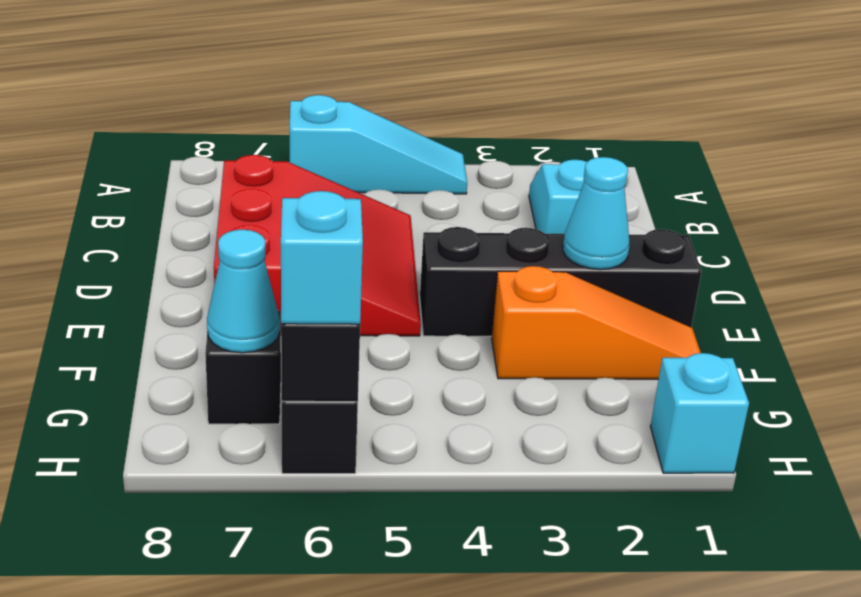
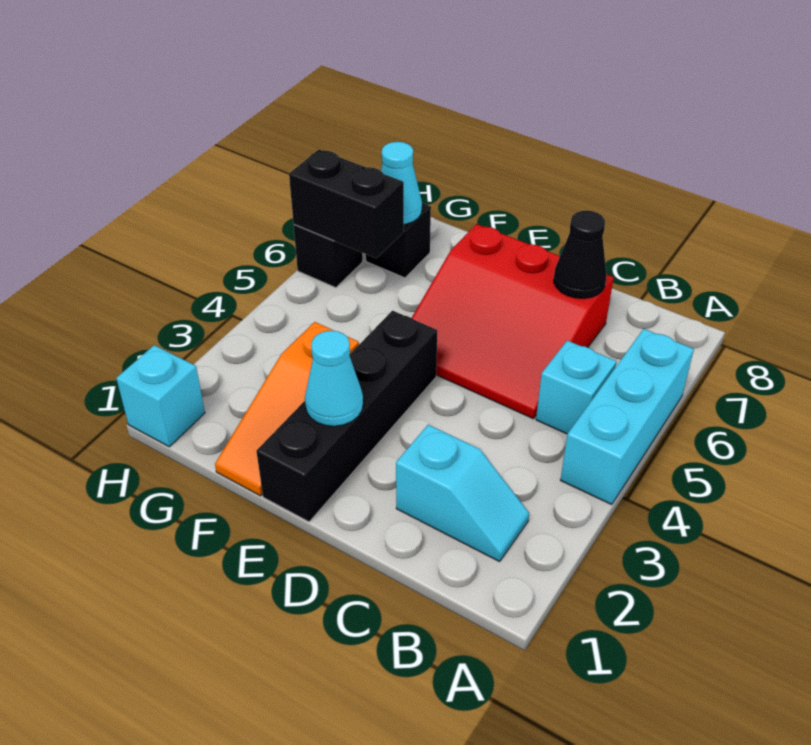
cyan 1x3 slope [290,95,467,194] -> cyan 1x3 brick [561,329,694,504]
none -> black 1x1 cone [554,211,606,299]
cyan 1x1 brick [281,191,363,324] -> cyan 1x1 brick moved to [536,341,617,434]

